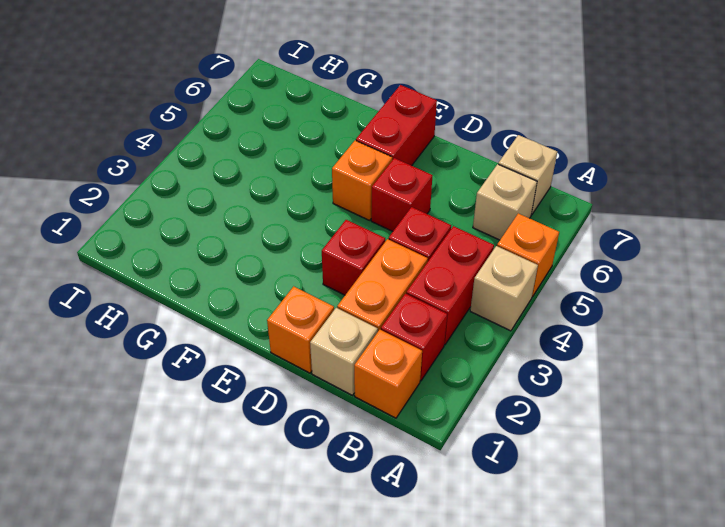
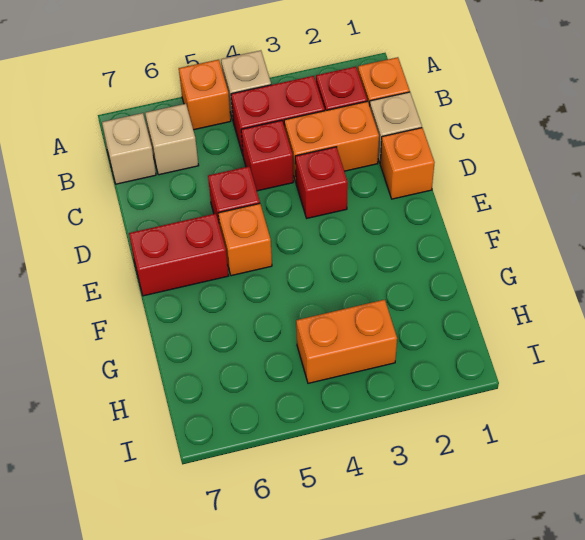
none -> orange 1x2 brick [296,300,397,383]

